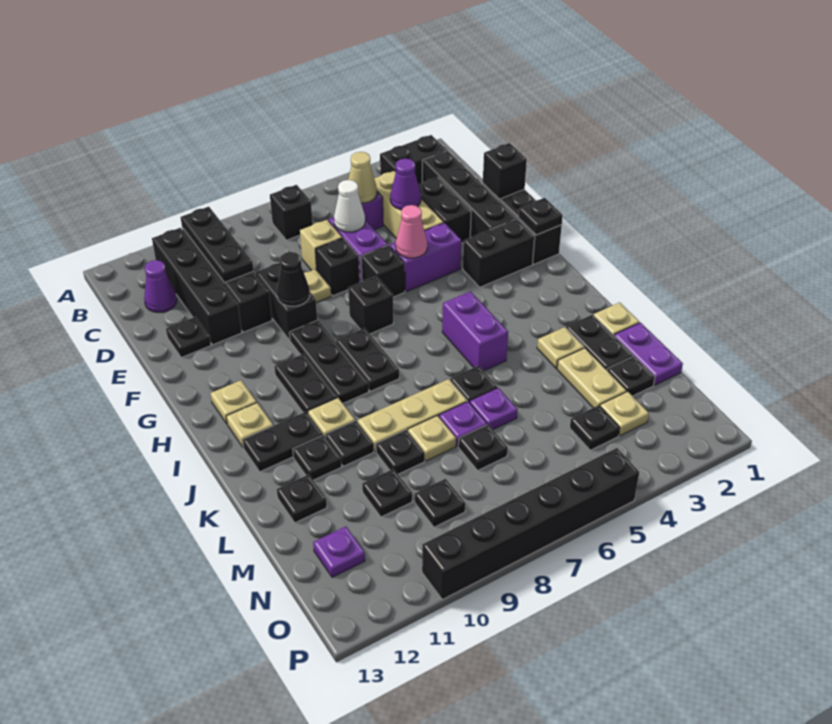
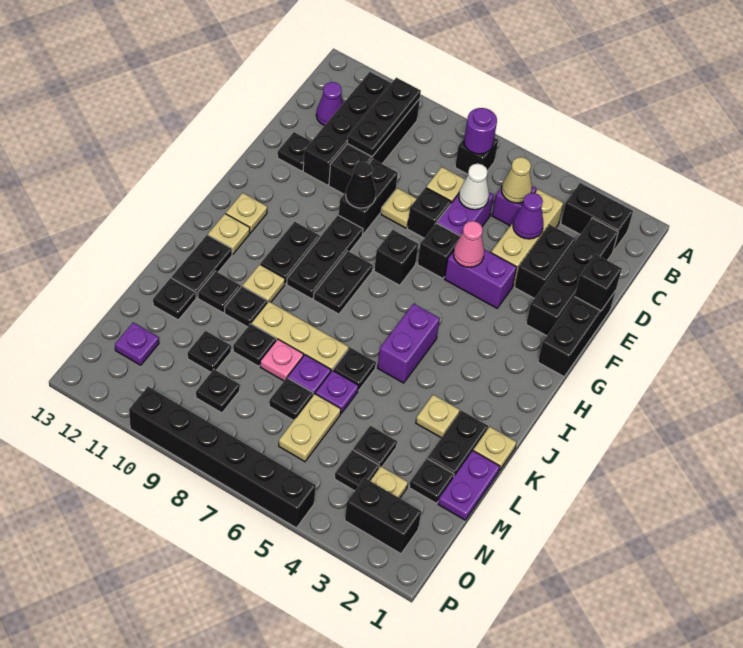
none -> purple 1x1 round brick [464,108,497,154]
black 1x1 plate [518,198,563,235] -> black 1x1 plate moved to [353,426,397,468]
black 1x2 brick [463,219,535,287] -> black 1x2 brick moved to [345,478,421,554]
black 1x2 plate [243,412,323,472] -> black 1x2 plate turned to [172,235,232,298]
tan 1x2 plate [557,348,627,408] -> tan 1x2 plate moved to [279,394,341,462]
tan 1x1 plate [408,416,456,461] -> pink 1x1 plate [260,339,304,381]

